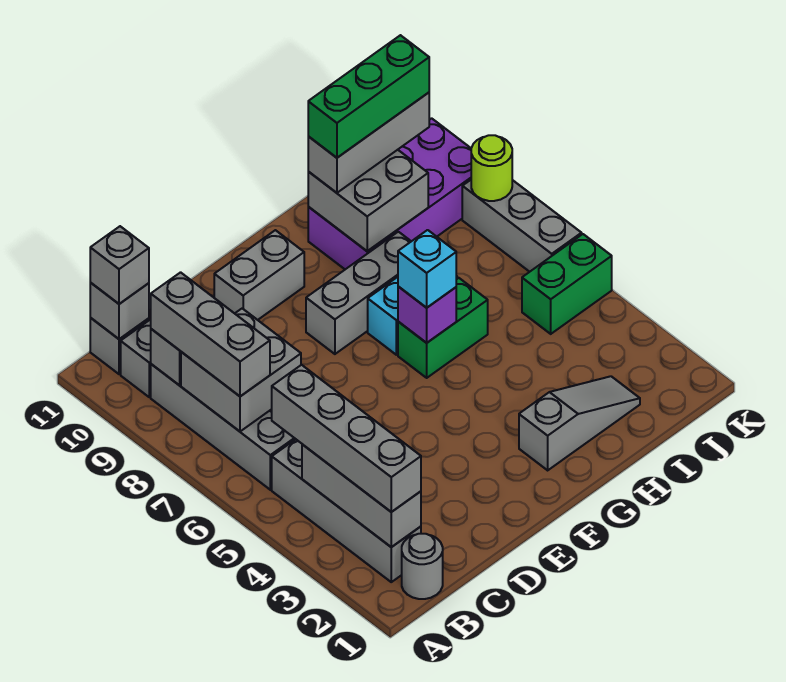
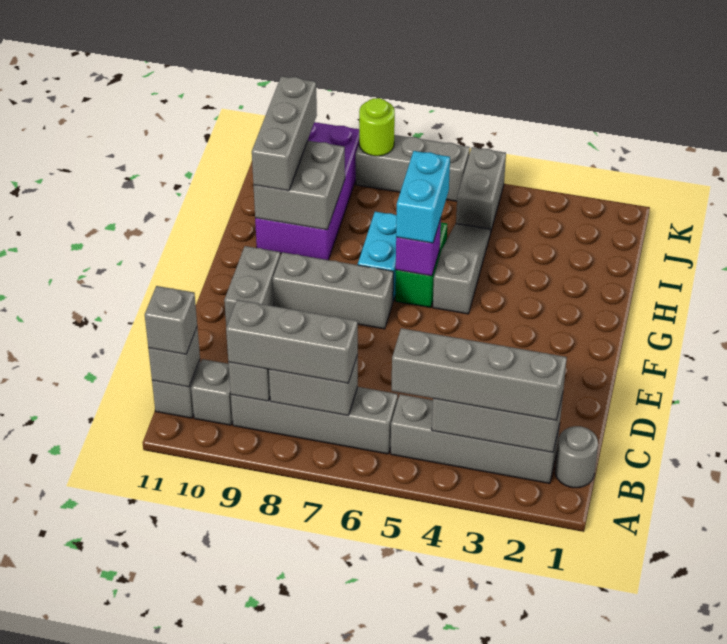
grey 2x2 brick [181,308,301,431] -> grey 1x2 brick [269,355,358,415]
grey 1x3 brick [306,232,411,354] -> grey 1x3 brick turned to [273,252,393,329]
grey 1x3 slope [519,376,640,470] -> grey 1x3 slope moved to [433,224,491,314]
cyan 1x1 brick [398,230,456,307] -> cyan 1x2 brick [396,151,450,243]
green 1x3 brick [308,35,429,158] -> none
green 1x2 brick [522,234,612,334] -> grey 1x2 brick [456,147,506,233]

